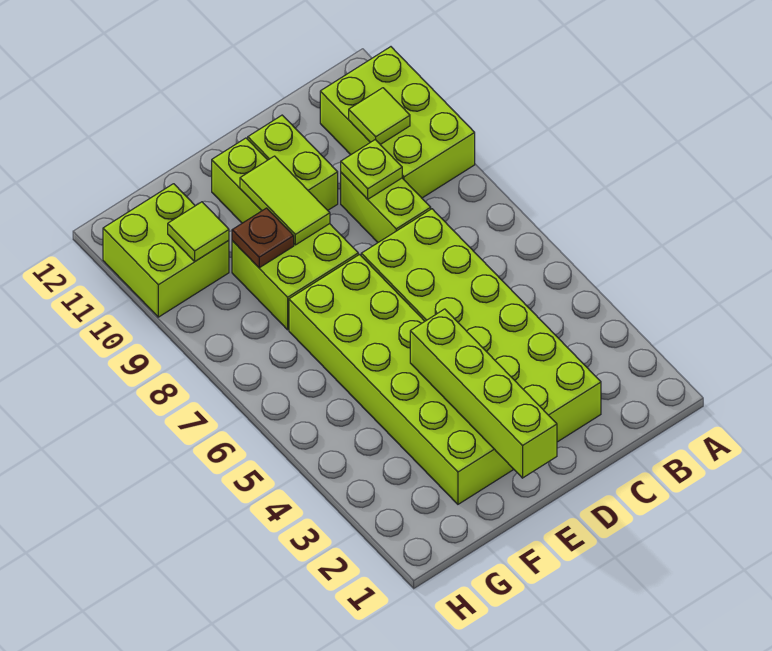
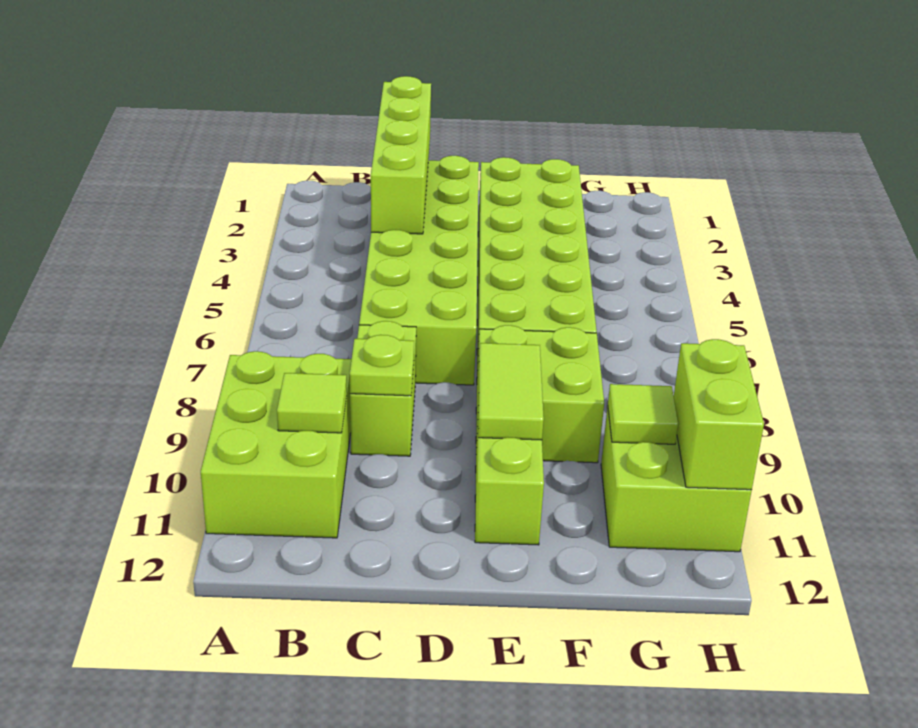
lime 1x2 brick [248,115,338,210] -> lime 1x2 brick moved to [674,339,764,490]
lime 1x4 brick [410,309,557,478] -> lime 1x4 brick moved to [371,76,431,234]
brown 1x1 plate [232,208,294,268] -> none

